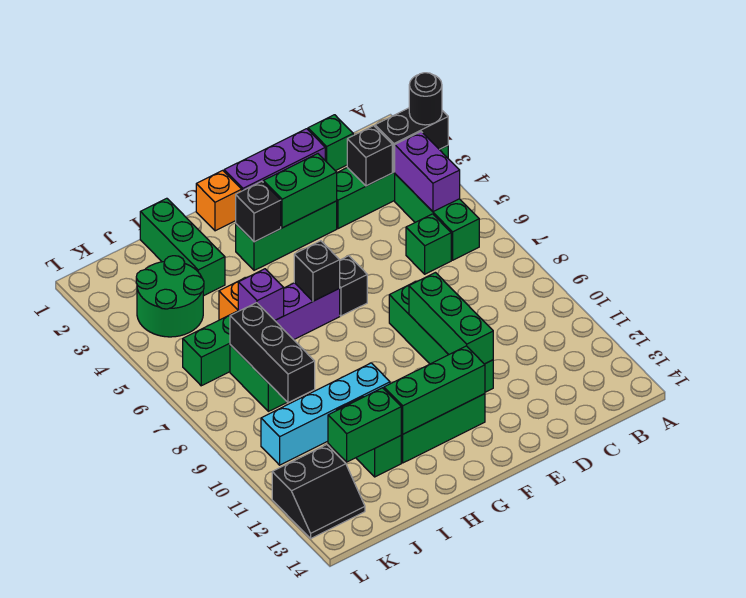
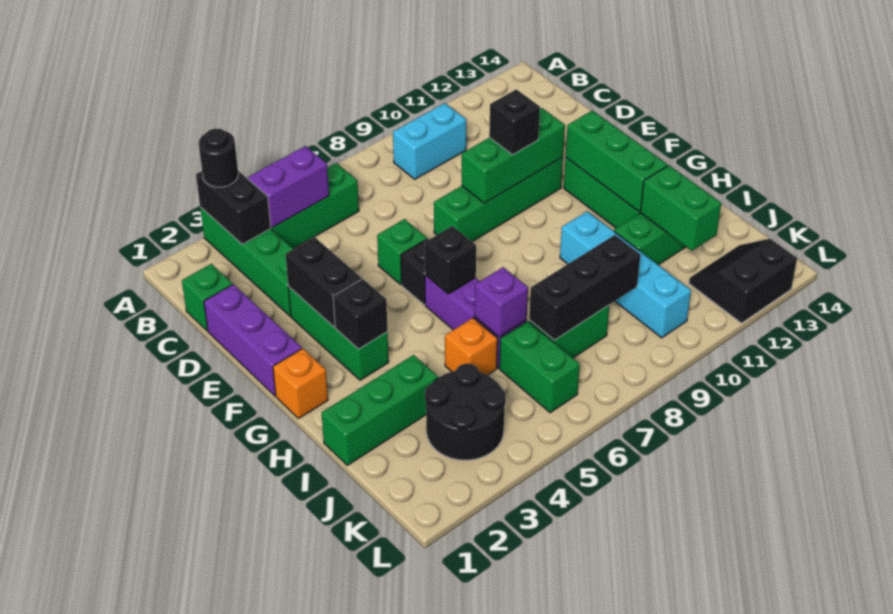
none -> cyan 1x2 brick [393,103,466,179]
black 1x1 brick [347,126,392,186] -> black 1x1 brick moved to [489,89,540,155]
green 1x1 brick [406,214,451,274] -> green 1x1 brick moved to [377,219,427,285]
green 1x2 brick [263,154,337,228] -> black 1x2 brick [286,237,362,327]
green 2x2 round brick [136,256,204,337] -> black 2x2 round brick [425,364,506,460]
black 2x2 slope [272,445,365,538] -> black 2x2 slope turned to [689,239,797,323]

